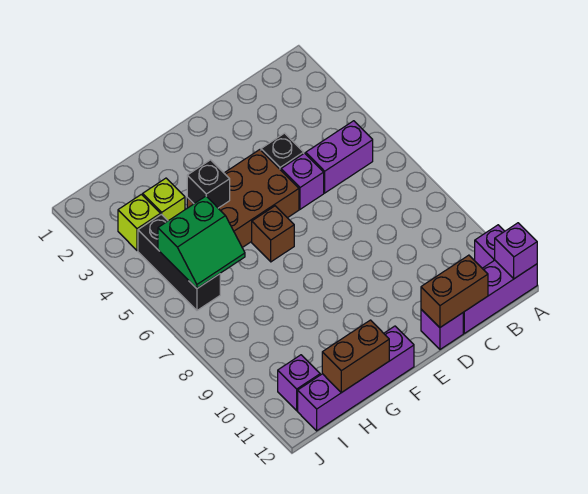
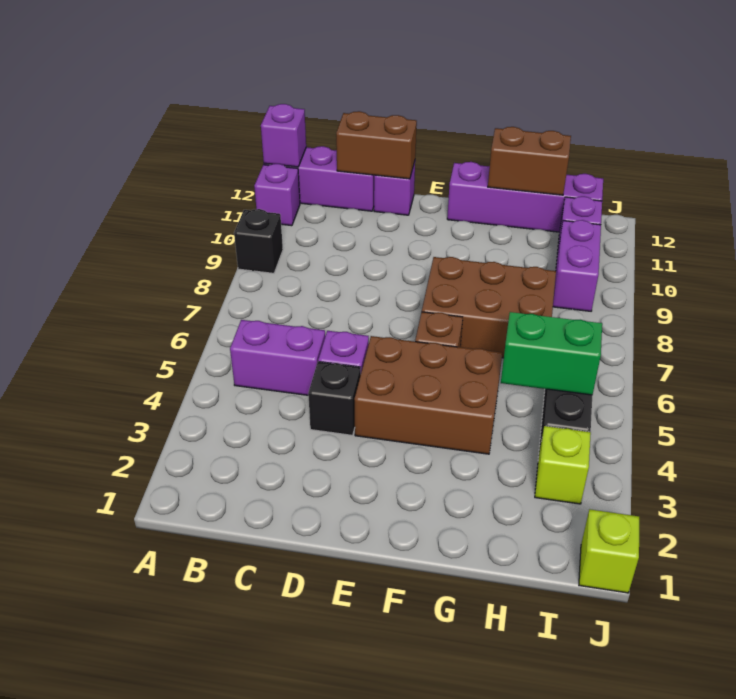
none -> brown 2x3 brick [422,257,556,358]
black 1x1 brick [187,160,230,208] -> black 1x1 brick moved to [234,209,283,273]
lime 1x1 brick [143,178,185,221] -> lime 1x1 brick moved to [579,509,639,593]
none -> purple 1x2 brick [553,220,601,311]

